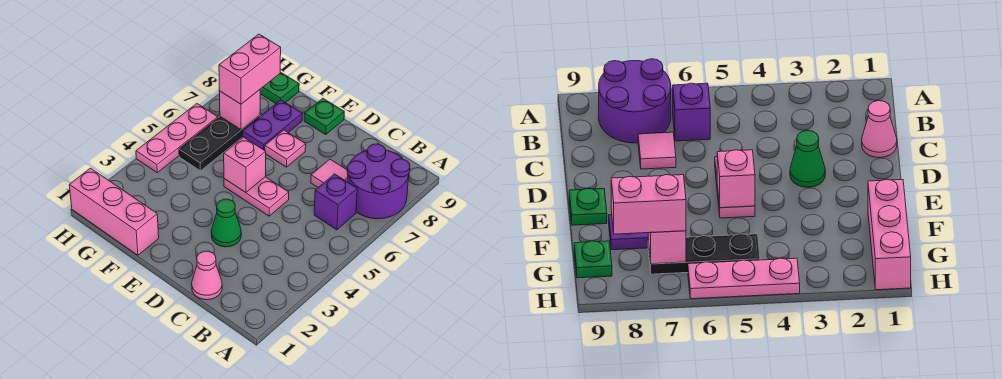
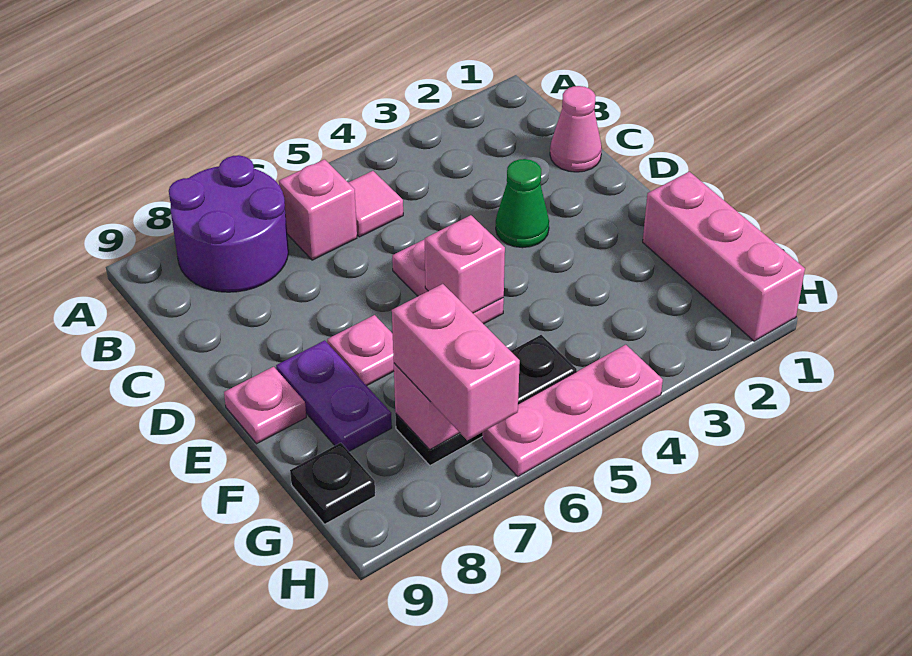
purple 1x1 brick [314,174,357,230] -> pink 1x1 brick [279,159,357,260]
pink 1x1 tile [311,159,348,187] -> pink 1x1 tile moved to [348,171,403,237]
green 1x1 plate [304,98,344,135] -> pink 1x1 plate [224,367,306,444]
purple 1x2 plate [242,100,302,150] -> purple 1x2 plate turned to [276,340,392,451]
pink 1x2 brick [219,34,281,104] -> pink 1x2 brick turned to [392,284,520,440]
green 1x1 plate [260,72,299,103] -> black 1x1 plate [290,443,375,524]

